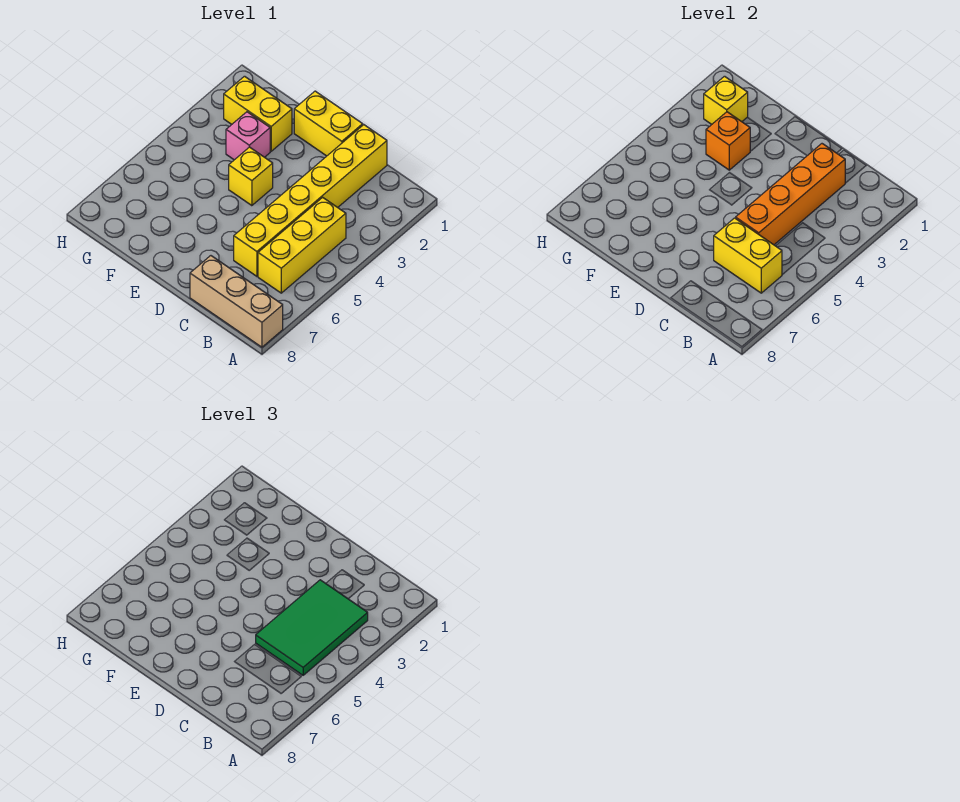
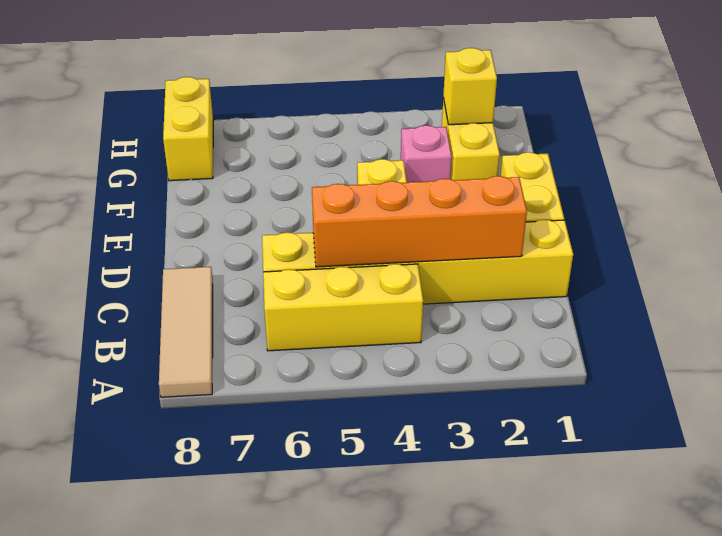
tan 1x3 brick [190,256,283,347] -> tan 1x3 tile [159,267,213,397]
green 2x3 tile [256,580,368,675] -> none
yellow 1x2 brick [714,218,782,293] -> yellow 1x2 brick moved to [163,77,213,181]
orange 1x1 brick [706,112,750,170] -> none

